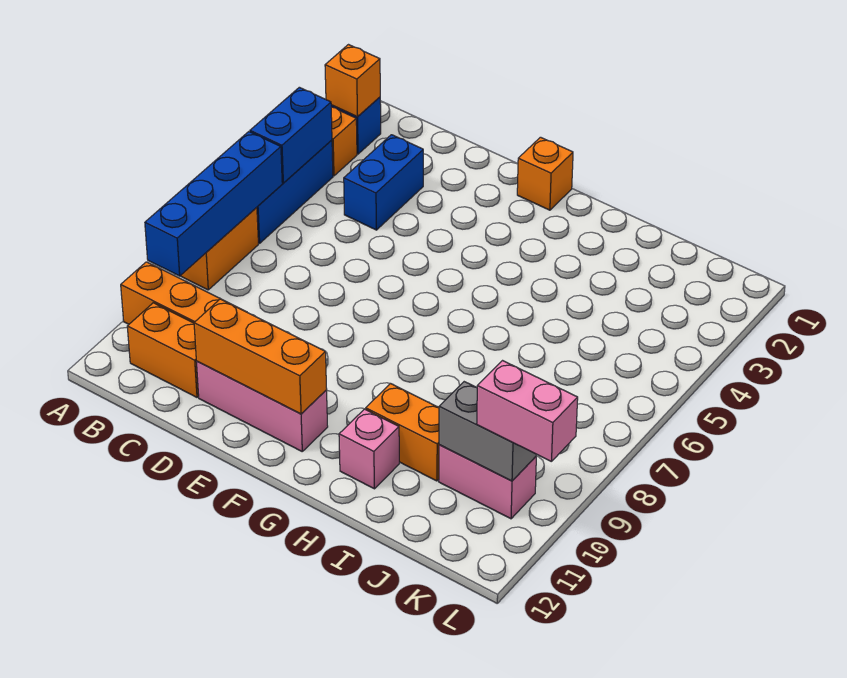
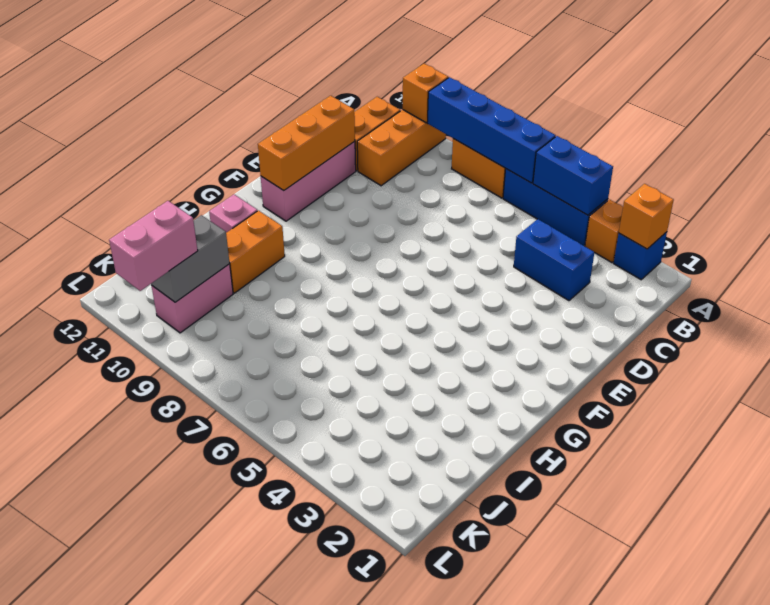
orange 1x1 brick [517,137,573,210] -> orange 1x1 brick moved to [403,64,448,123]

